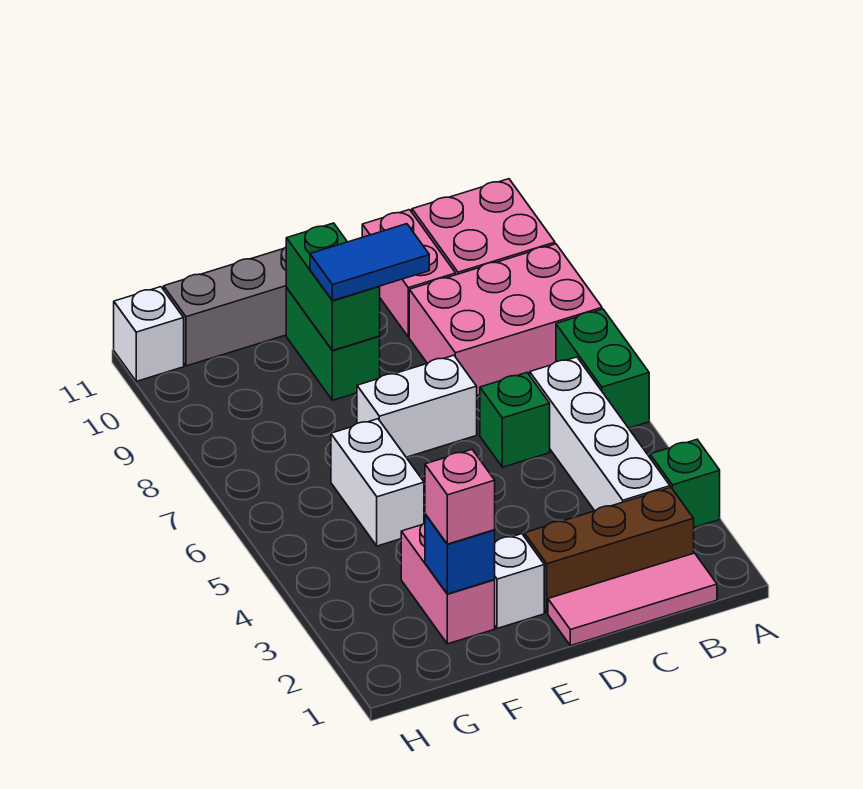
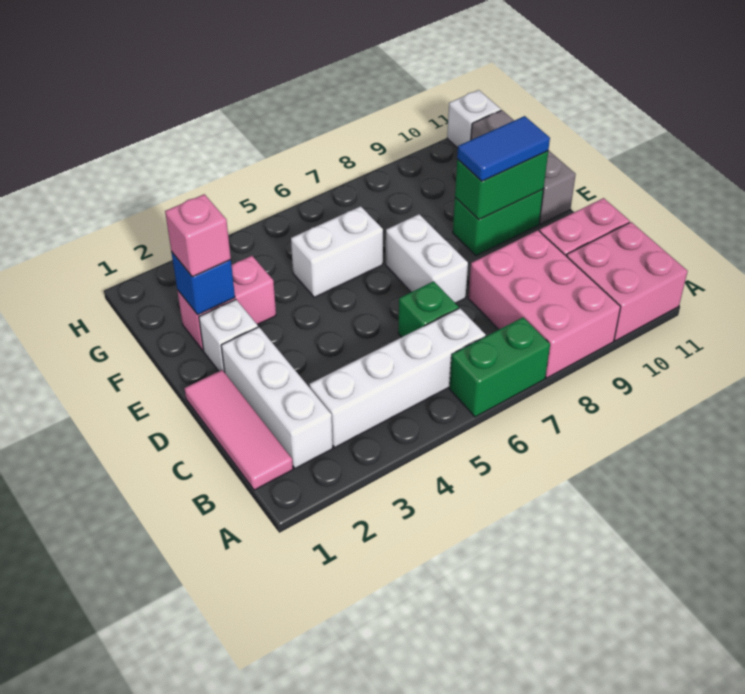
green 1x1 brick [650,440,720,527] -> none
brown 1x3 brick [524,487,694,613] -> white 1x3 brick [221,327,333,468]
blue 1x2 tile [310,224,429,301] -> blue 1x2 tile turned to [457,116,550,181]

